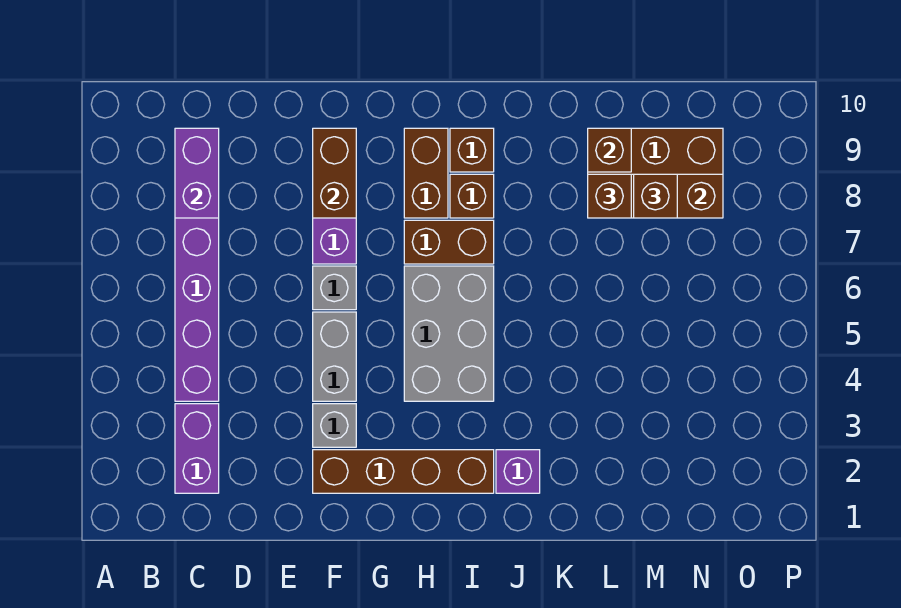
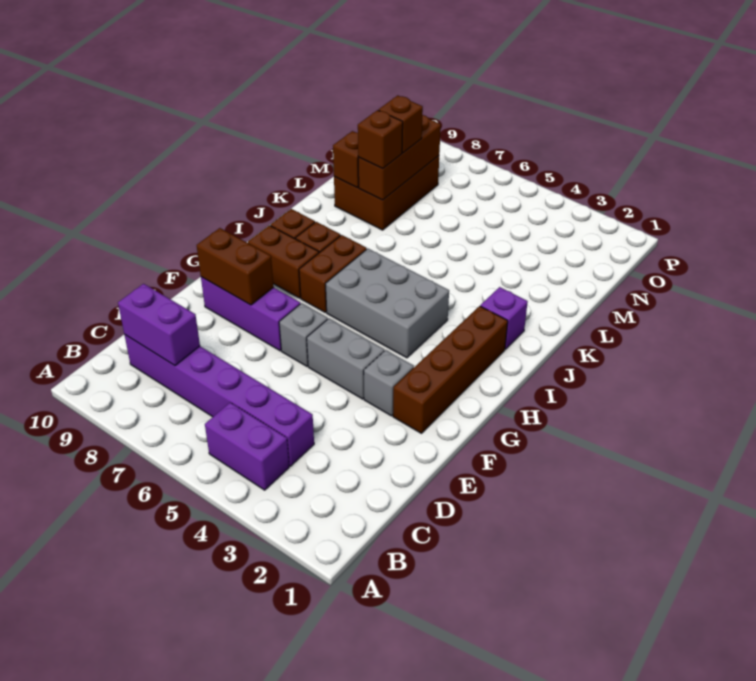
purple 1x2 brick [175,404,219,493] -> purple 1x2 brick moved to [205,402,289,490]

